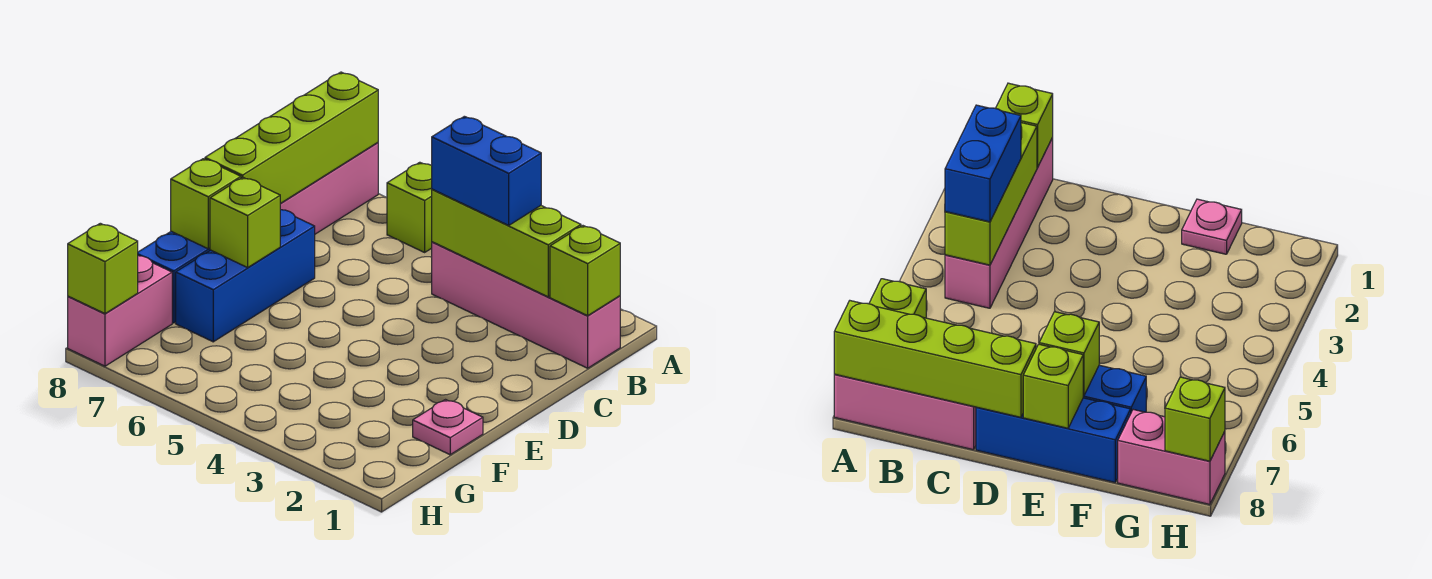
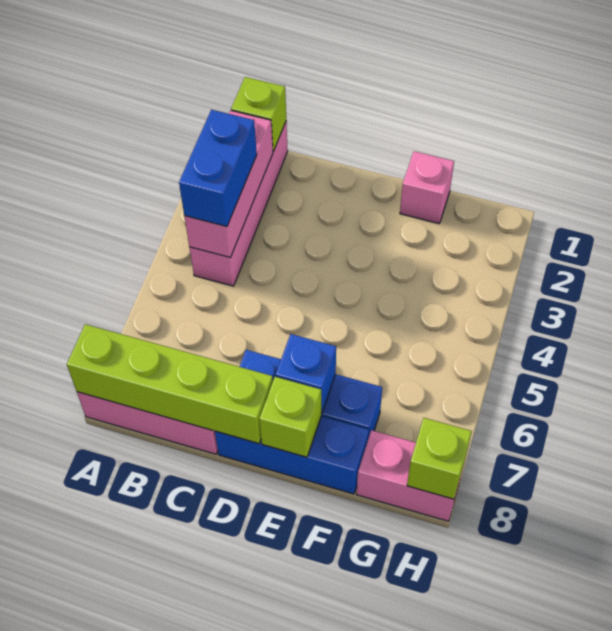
lime 1x1 brick [387,162,432,252] -> none
lime 1x3 brick [432,189,581,297] -> pink 1x3 brick [184,110,273,257]
lime 1x1 brick [210,177,280,268] -> blue 1x1 brick [276,334,336,414]
pink 1x1 plate [413,400,483,455] -> pink 1x1 brick [400,151,454,224]

